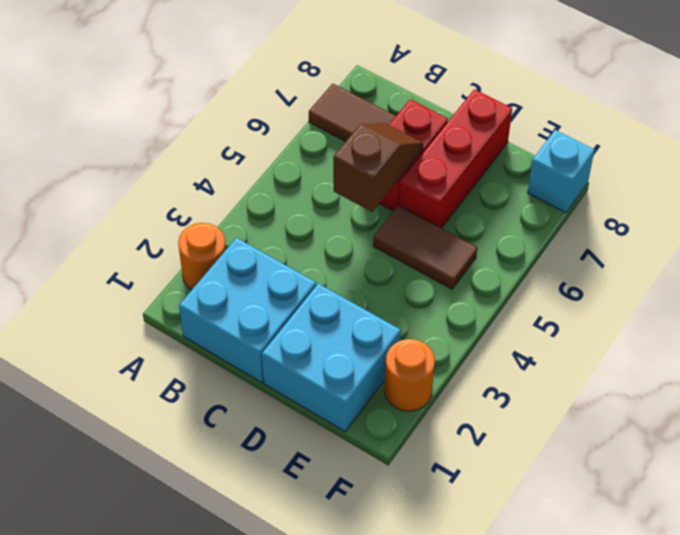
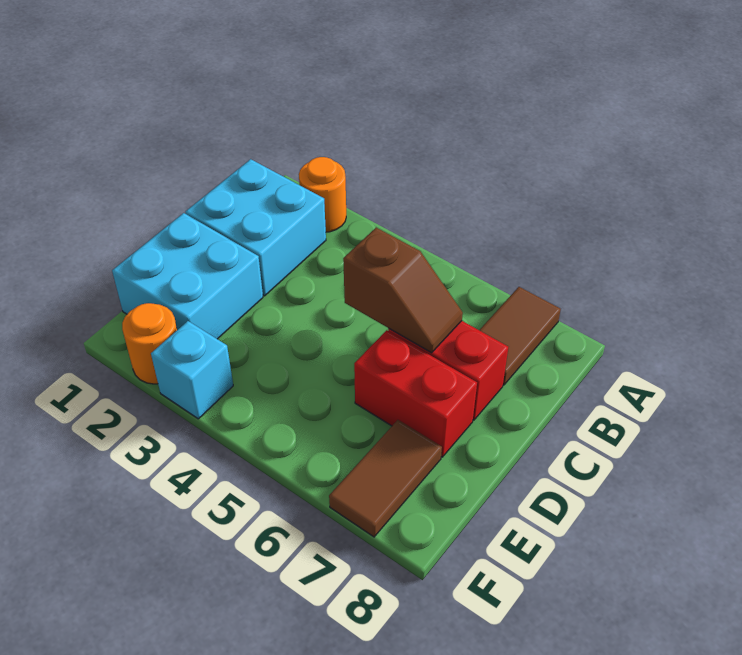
brown 1x2 tile [373,205,477,289] -> brown 1x2 tile moved to [329,420,442,537]
red 1x3 brick [399,89,512,228] -> red 1x2 brick [354,330,477,457]
cyan 1x1 brick [527,130,594,213] -> cyan 1x1 brick moved to [151,321,233,419]

